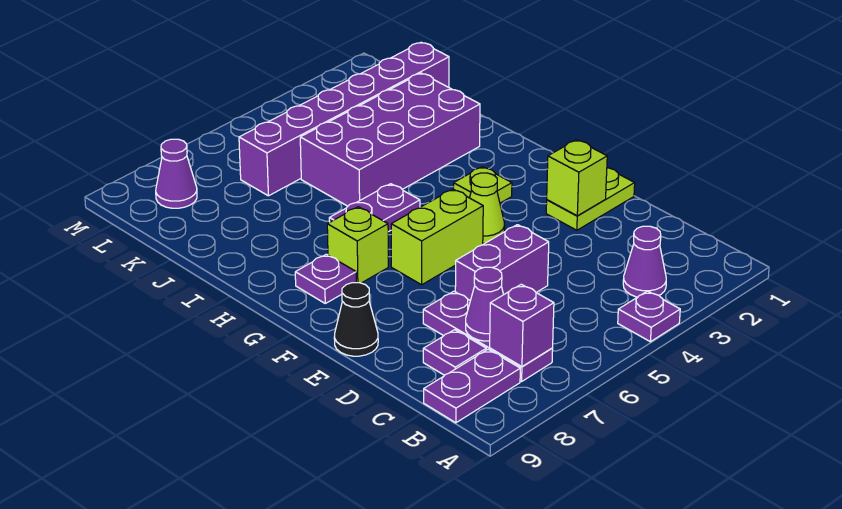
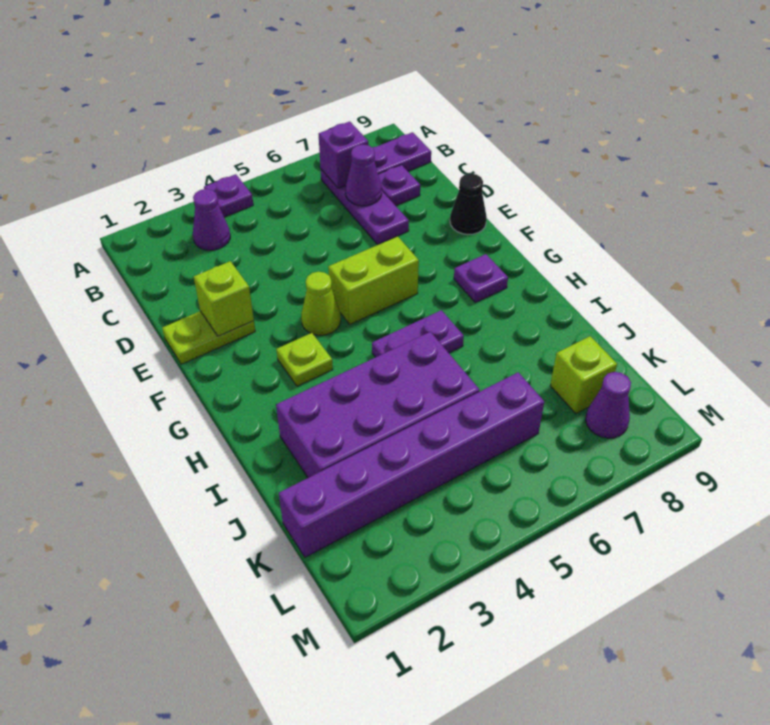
purple 1x2 brick [455,225,549,301] -> none
lime 1x1 brick [327,207,388,283] -> lime 1x1 brick moved to [550,336,617,414]

